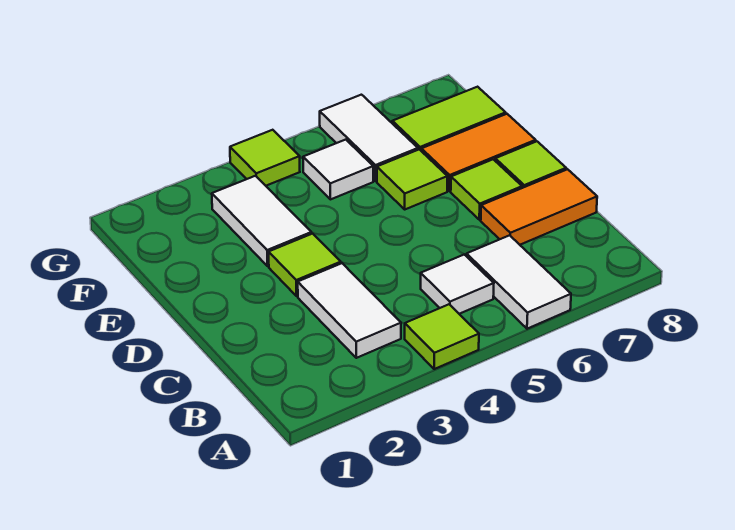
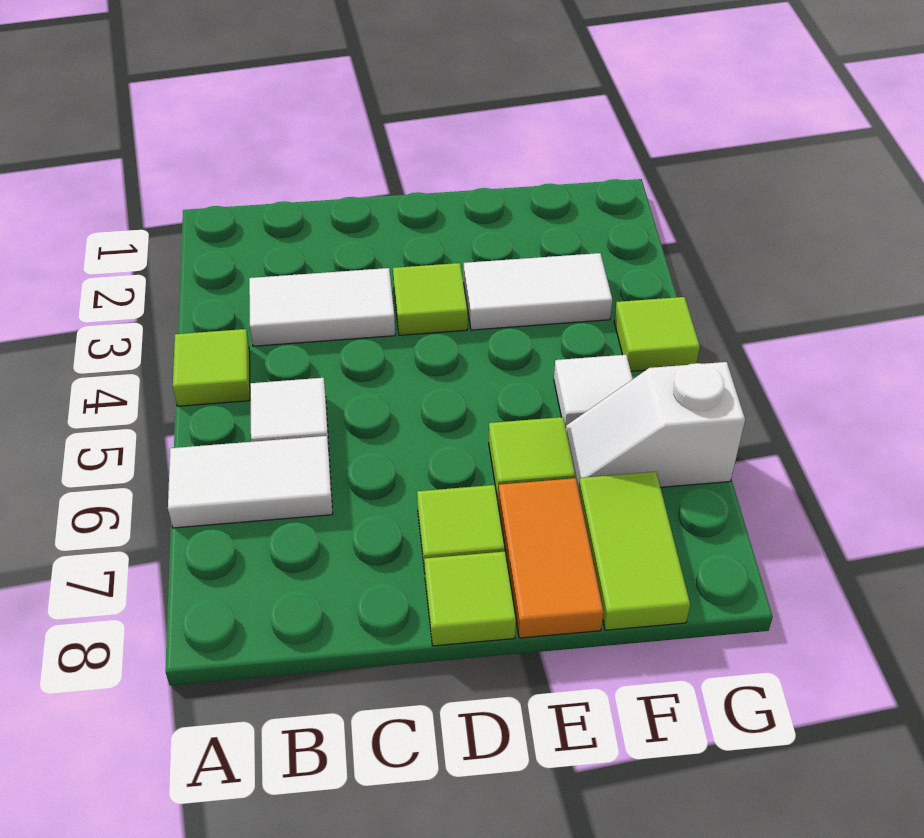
orange 1x2 tile [481,169,597,245] -> none
white 1x2 tile [320,95,418,181] -> white 1x2 slope [566,362,745,490]

